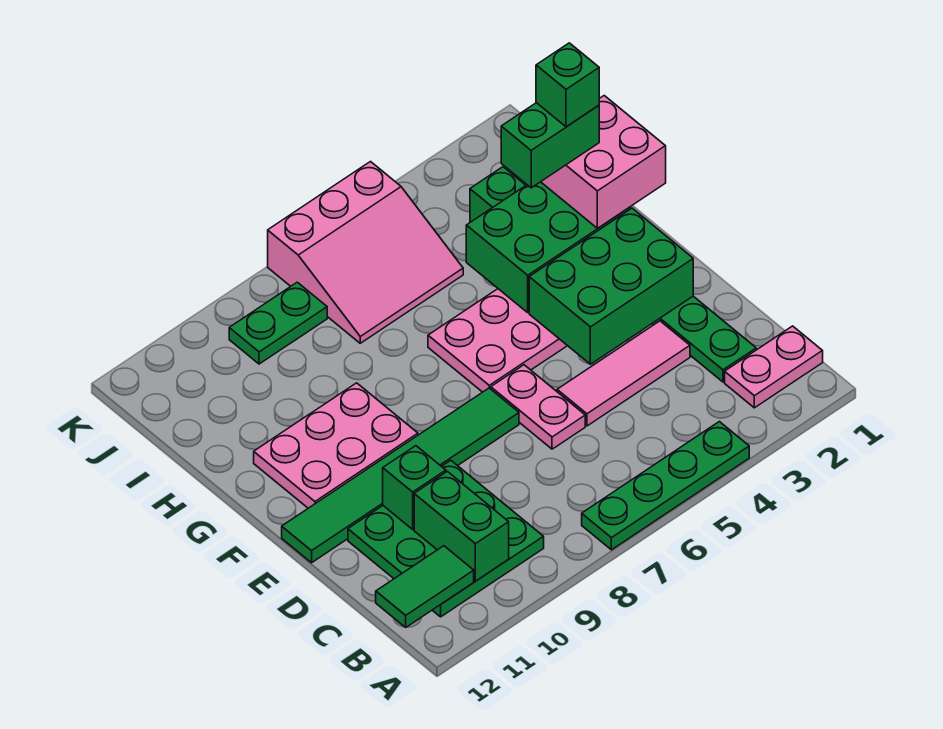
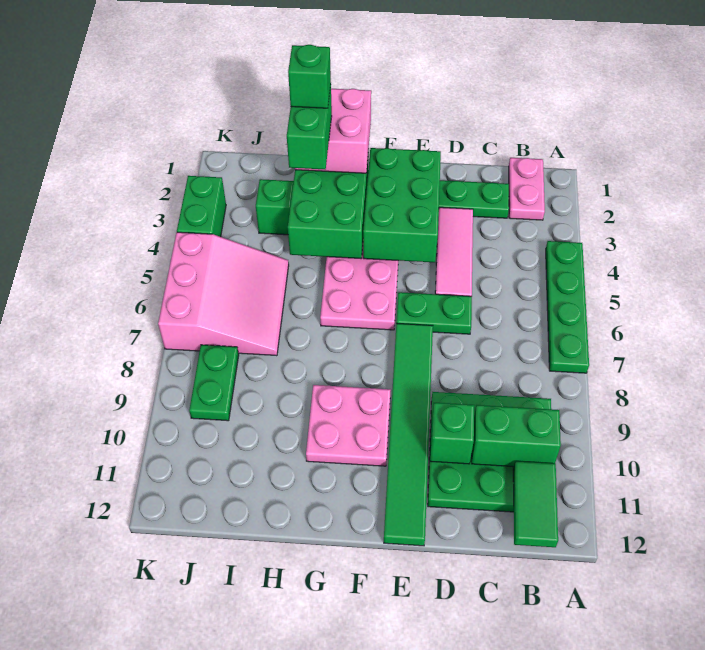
pink 1x2 plate [491,365,585,449] -> green 1x2 plate [396,292,472,334]
pink 2x3 plate [254,383,418,508] -> pink 2x2 plate [306,385,391,466]
none -> green 1x2 brick [177,176,226,237]

